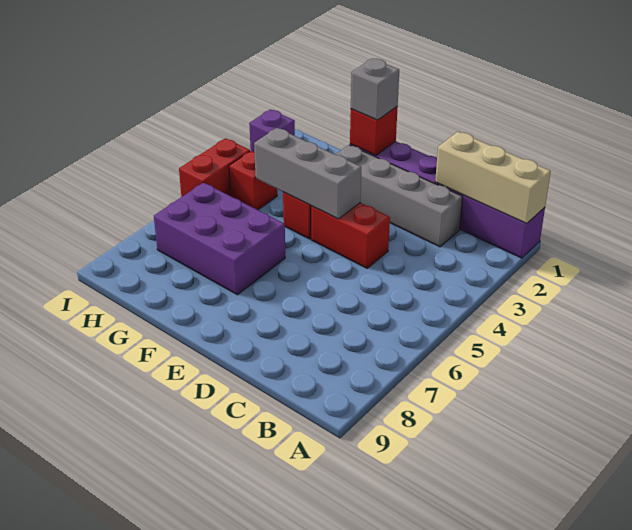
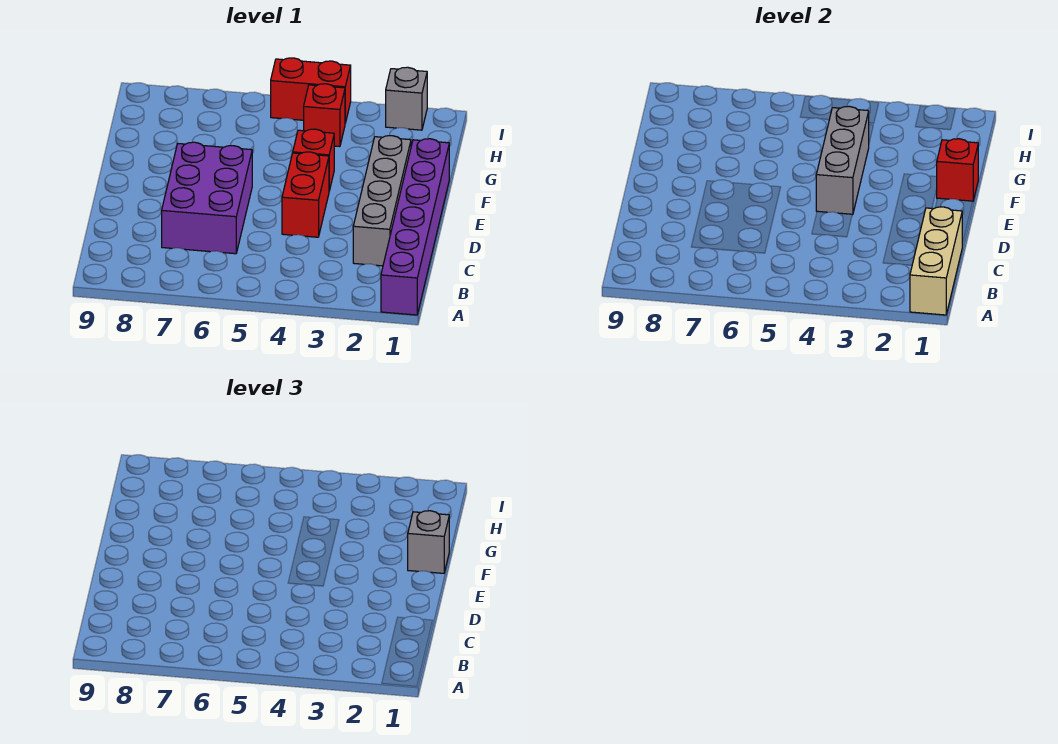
purple 2x3 brick [154,182,285,295] -> purple 2x3 brick moved to [162,142,252,254]
purple 1x1 brick [249,109,295,152] -> grey 1x1 brick [386,67,427,130]

